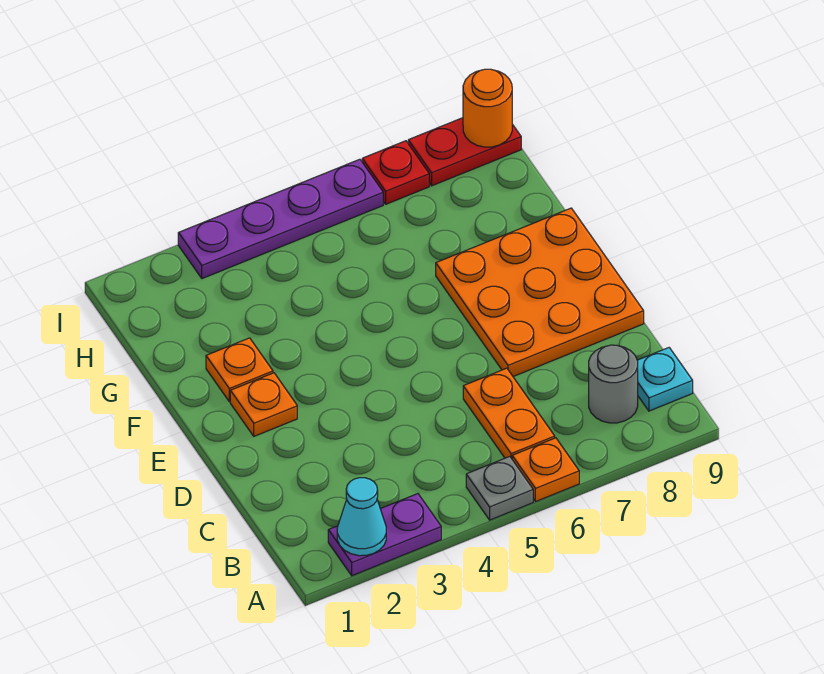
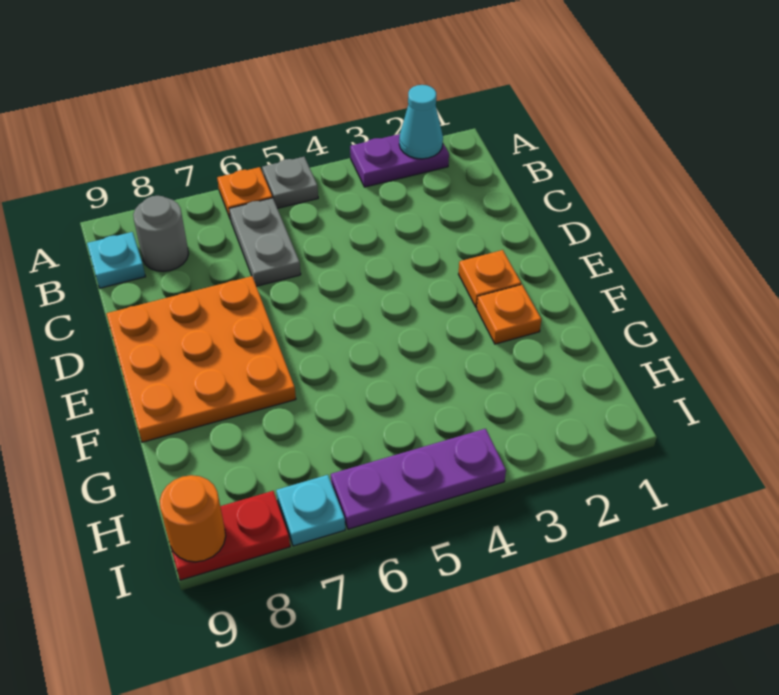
orange 1x2 plate [463,368,555,458] -> grey 1x2 plate [229,198,301,286]
purple 1x4 plate [178,159,383,279] -> purple 1x3 plate [331,429,506,529]
red 1x1 plate [362,141,429,204] -> cyan 1x1 plate [276,475,345,546]

